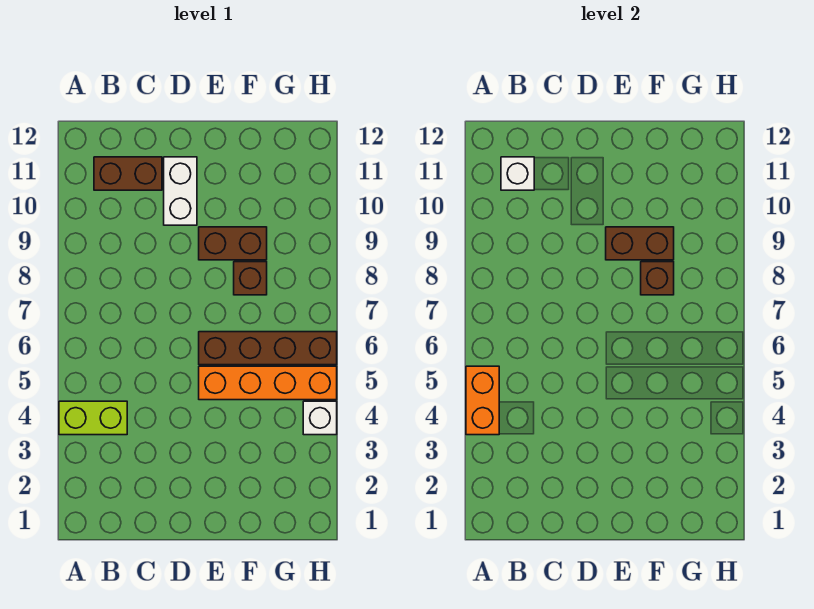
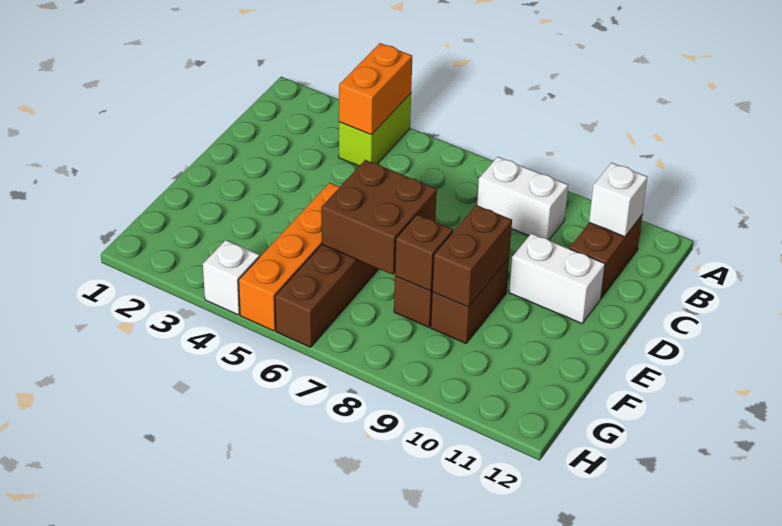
orange 1x2 brick [466,366,499,435] -> orange 1x2 brick turned to [339,43,412,135]
none -> white 1x2 brick [477,157,568,240]
none -> brown 2x2 brick [321,160,437,275]

